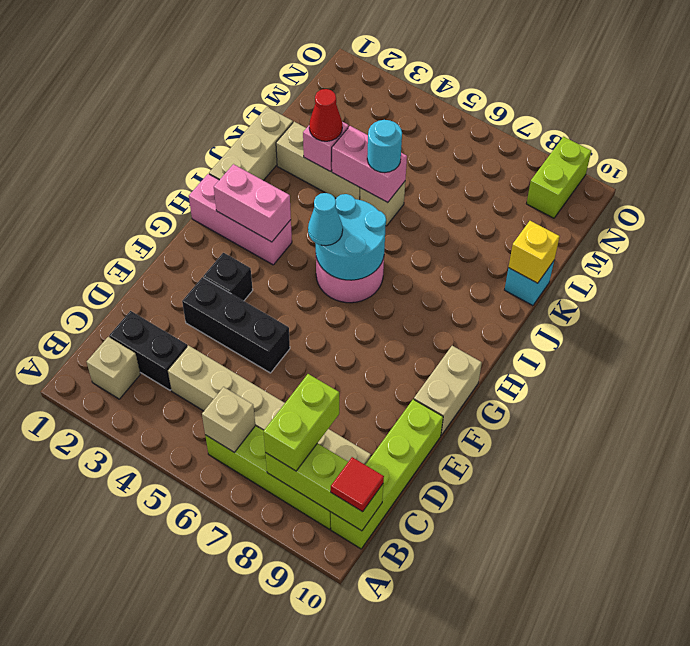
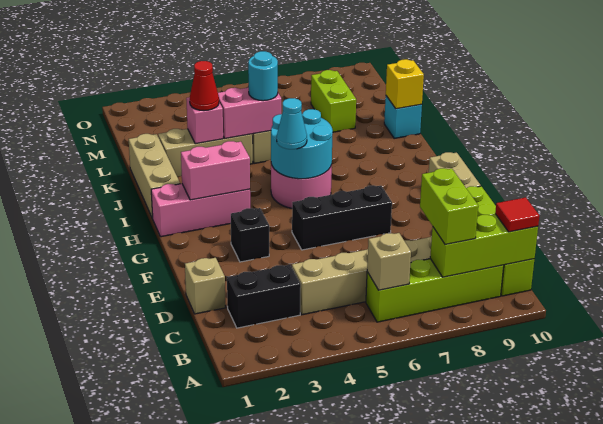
tan 1x1 brick [87,337,140,399] -> tan 1x1 brick moved to [185,258,226,314]
black 1x3 brick [182,277,290,373] -> black 1x3 brick moved to [292,185,392,250]
lime 1x2 brick [526,137,591,218] -> lime 1x2 brick moved to [311,70,356,132]

